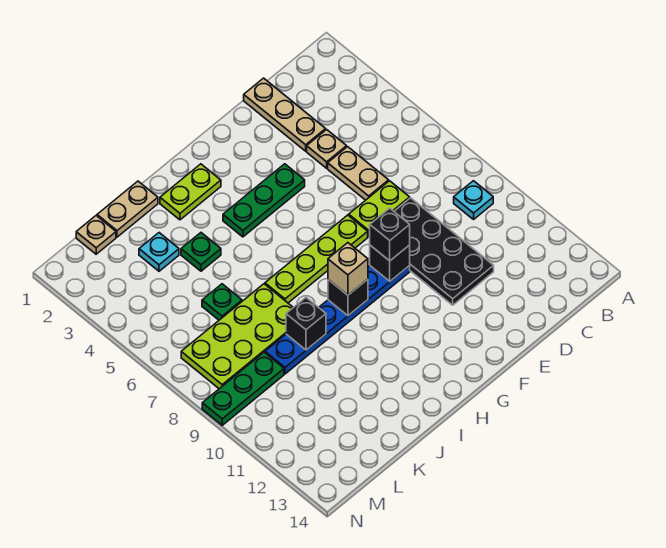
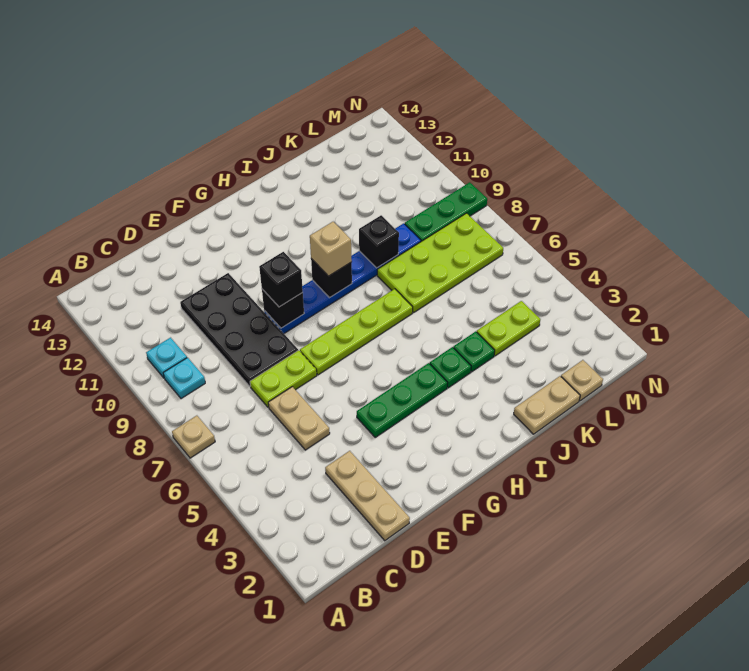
tan 1x1 plate [307,130,347,168] -> tan 1x1 plate moved to [172,416,215,458]
lime 1x2 plate [160,164,221,220] -> lime 1x2 plate moved to [477,301,540,356]
cyan 1x1 plate [139,233,179,271] -> cyan 1x1 plate moved to [146,338,187,378]
green 1x1 plate [202,284,242,320] -> green 1x1 plate moved to [430,347,471,388]

